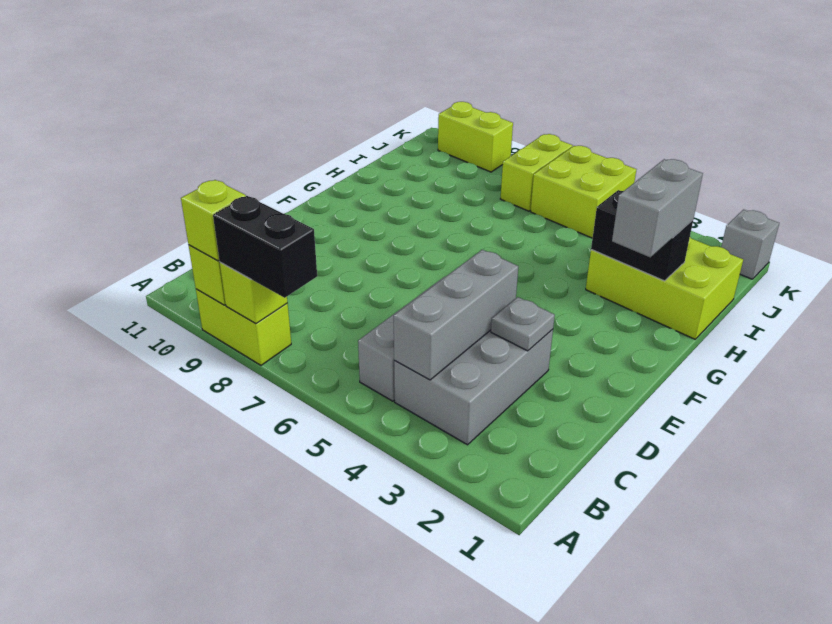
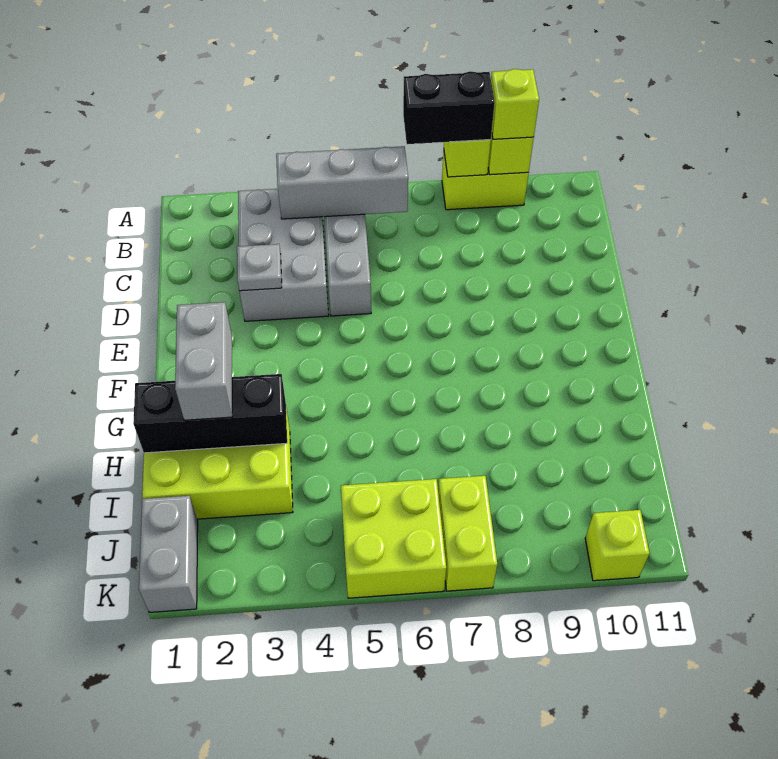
grey 1x3 brick [394,250,518,380] -> grey 1x3 brick turned to [276,146,408,219]
black 1x2 brick [591,190,693,281] -> black 1x3 brick [133,374,287,453]
grey 1x1 brick [721,210,779,279] -> grey 1x2 brick [139,496,198,612]
lime 1x2 brick [438,102,513,172] -> lime 1x1 brick [585,510,649,581]

